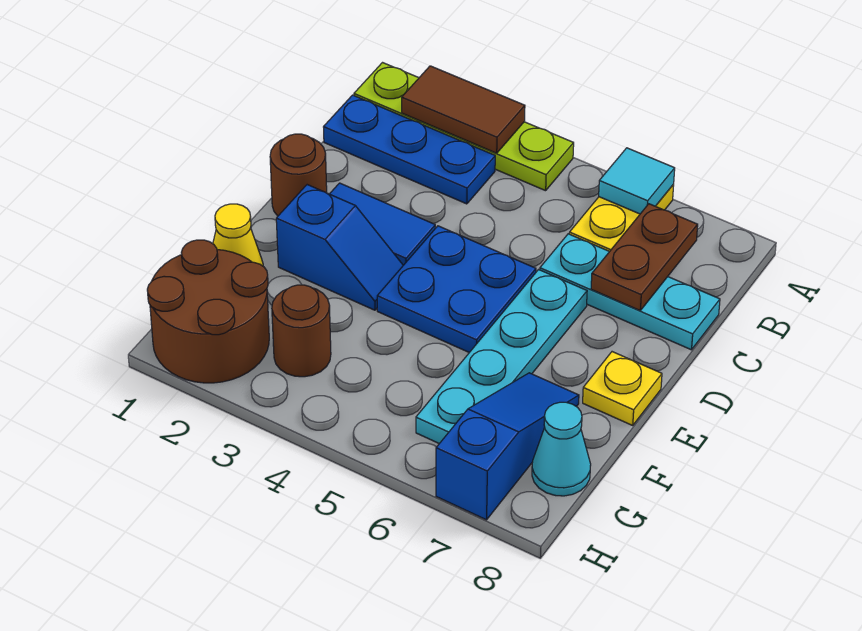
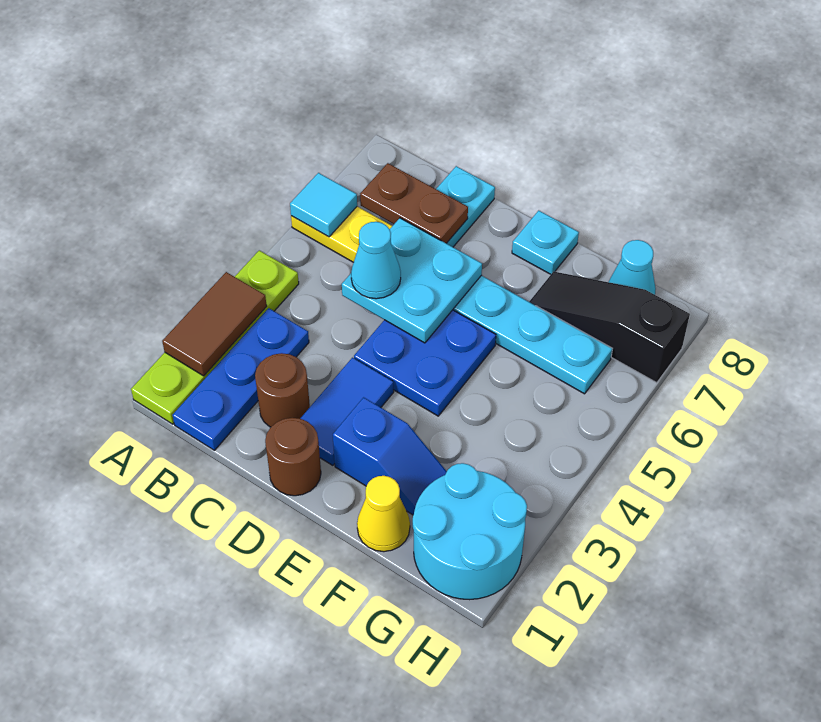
none -> cyan 2x2 plate [342,218,482,343]
none -> cyan 1x1 cone [351,222,401,299]
blue 1x2 slope [276,185,403,310] -> blue 1x2 slope turned to [333,397,447,515]
yellow 1x1 plate [583,352,662,425] -> cyan 1x1 plate [512,211,579,274]
blue 1x3 slope [436,373,579,520] -> black 1x3 slope [529,271,690,383]
brown 2x2 round brick [147,240,269,383] -> cyan 2x2 round brick [413,463,527,600]
brown 1x1 round brick [272,285,331,377] -> brown 1x1 round brick moved to [255,353,310,427]

